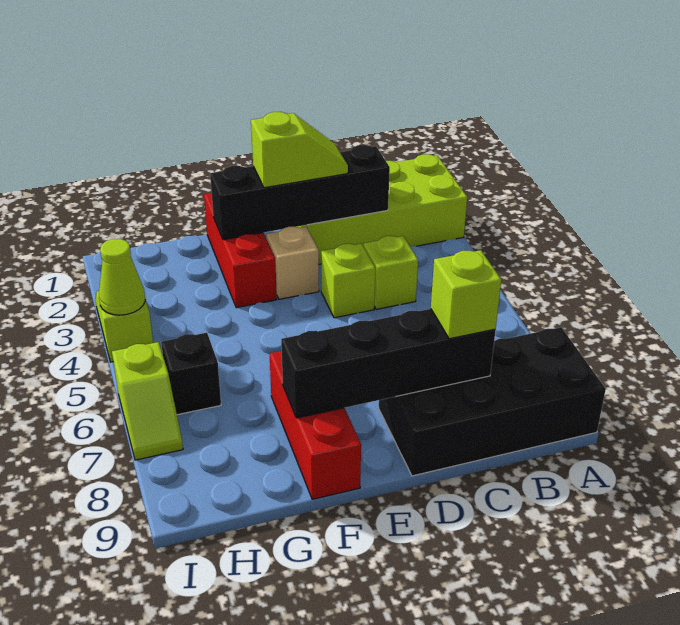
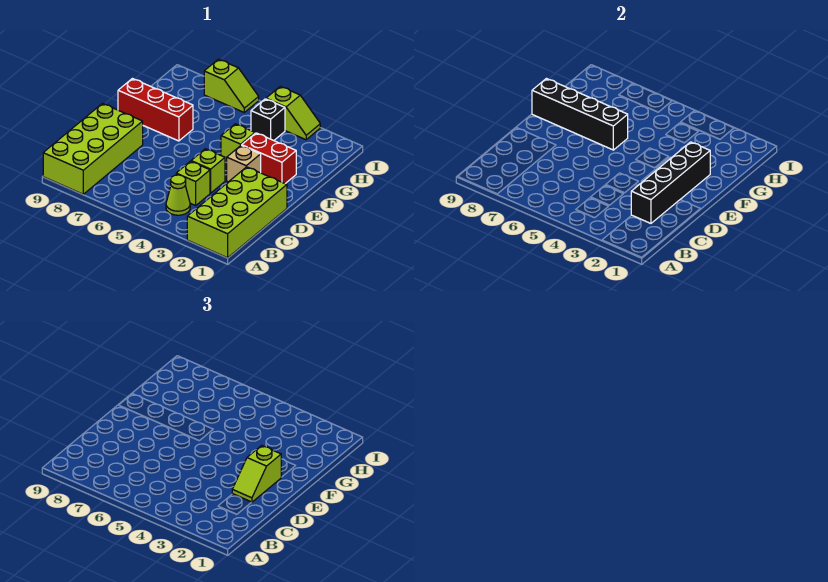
black 2x4 brick [379,327,606,476] -> lime 2x4 brick [43,104,143,194]
black 1x4 brick [281,309,496,418] -> black 1x4 brick turned to [532,79,628,150]
lime 1x1 brick [431,250,501,339] -> lime 1x1 brick moved to [221,124,255,162]
red 1x3 brick [204,193,277,308] -> red 1x2 brick [242,133,296,183]
black 1x1 brick [161,333,221,415] -> black 1x1 brick moved to [251,99,285,141]
lime 1x1 cone [99,239,145,315] -> lime 1x1 cone moved to [166,175,190,215]
lime 1x2 slope [112,342,183,460] -> lime 1x2 slope turned to [204,59,259,112]

